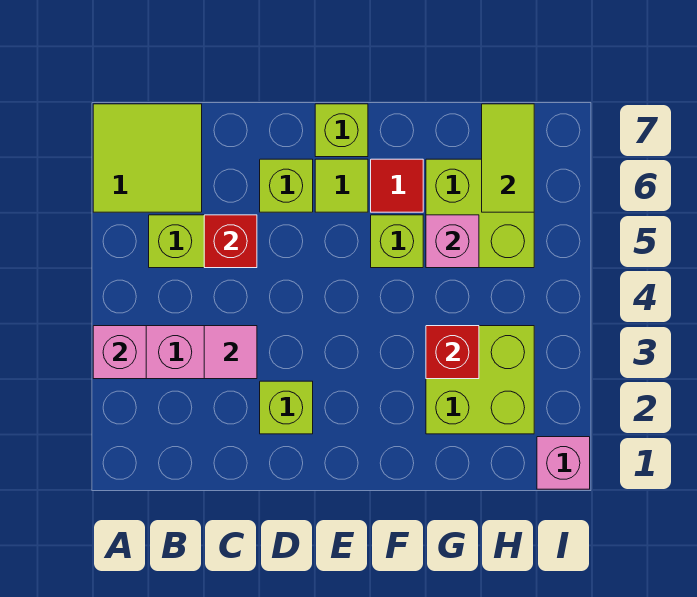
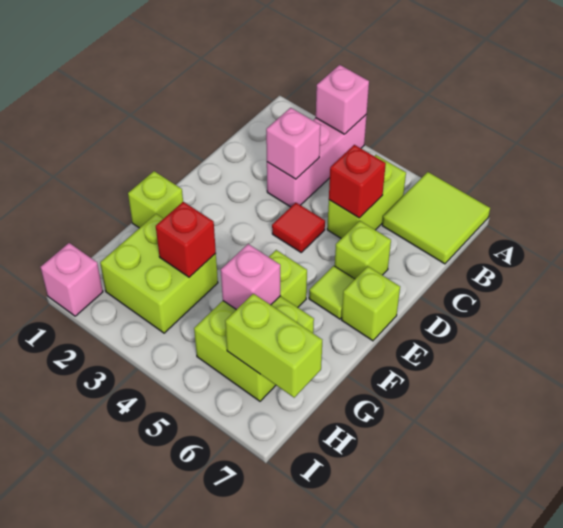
pink 1x1 tile [204,326,257,379] -> pink 1x1 brick [266,108,321,179]
lime 1x1 brick [260,381,313,434] -> lime 1x1 brick moved to [128,171,183,228]
red 1x1 tile [371,159,423,212] -> red 1x1 tile moved to [272,203,325,252]
lime 1x2 tile [482,104,534,212] -> lime 1x2 brick [225,294,322,398]

